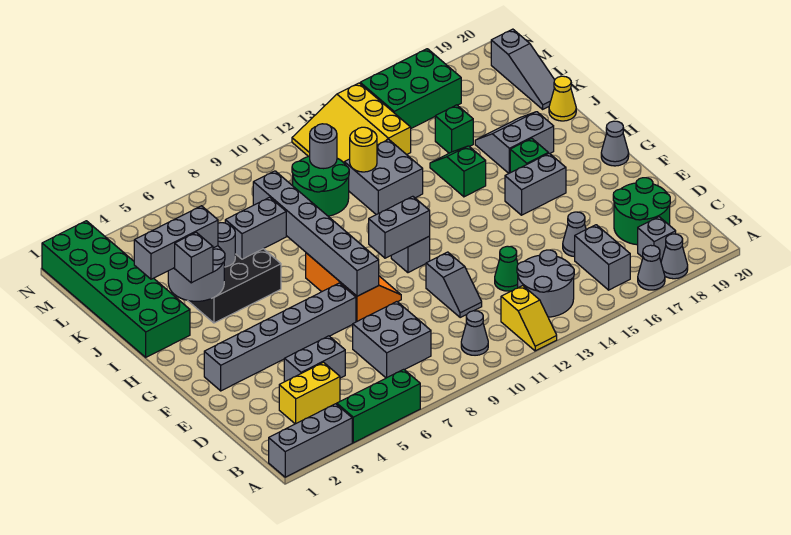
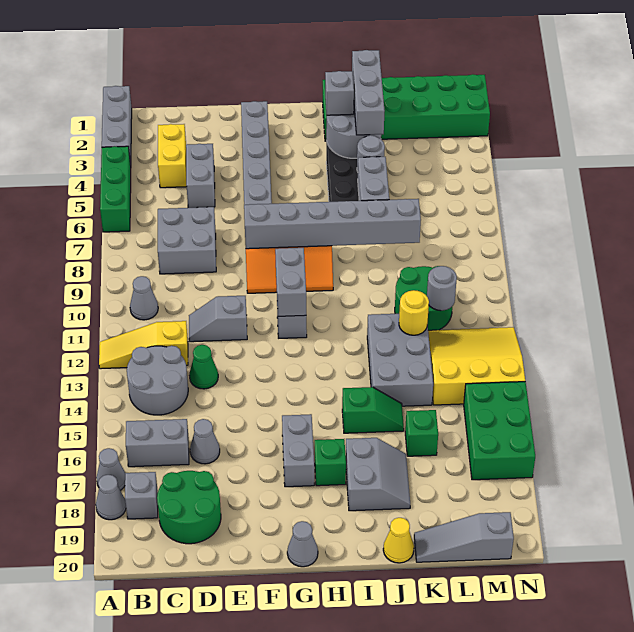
yellow 1x2 slope [501,286,557,351] -> yellow 1x3 slope [99,321,188,369]
grey 2x2 brick [344,139,423,215] -> grey 2x3 brick [367,314,433,406]

